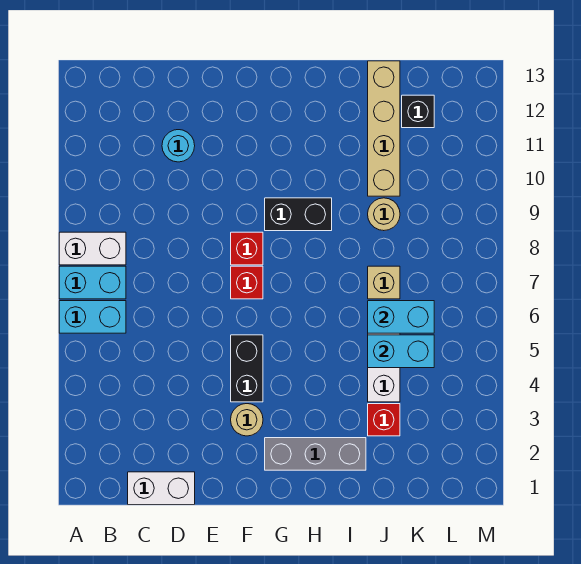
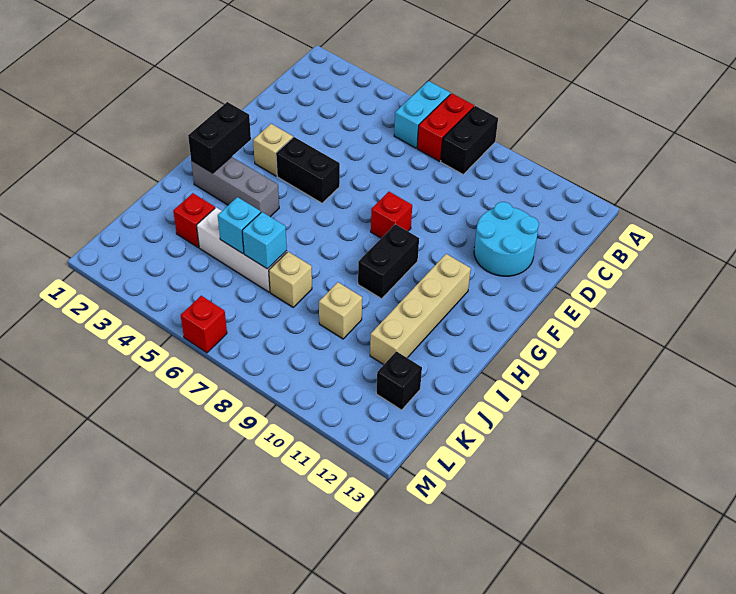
cyan 1x2 brick [59,266,126,299] -> red 1x2 brick [417,93,474,161]
white 1x2 brick [59,232,126,265] -> black 1x2 brick [441,106,498,174]
white 1x2 brick [128,472,195,505] -> none
cyan 1x1 round brick [162,130,195,162] -> cyan 2x2 round brick [474,202,539,276]
tan 1x1 round brick [231,404,263,436] -> tan 1x1 brick [253,124,293,176]
red 1x1 brick [231,266,263,299] -> red 1x1 brick moved to [181,296,227,353]
grey 1x3 brick [265,438,366,470] -> grey 1x3 brick turned to [191,157,279,217]
none -> black 1x2 brick [188,102,251,173]
cyan 1x2 brick [368,335,434,368] -> cyan 1x1 brick [218,197,261,254]
cyan 1x2 brick [368,301,434,333] -> cyan 1x1 brick [242,212,287,269]
tan 1x1 round brick [368,198,400,231] -> tan 1x1 brick [319,282,362,339]
tan 1x4 brick [368,61,400,196] -> tan 1x4 brick turned to [370,254,471,365]

